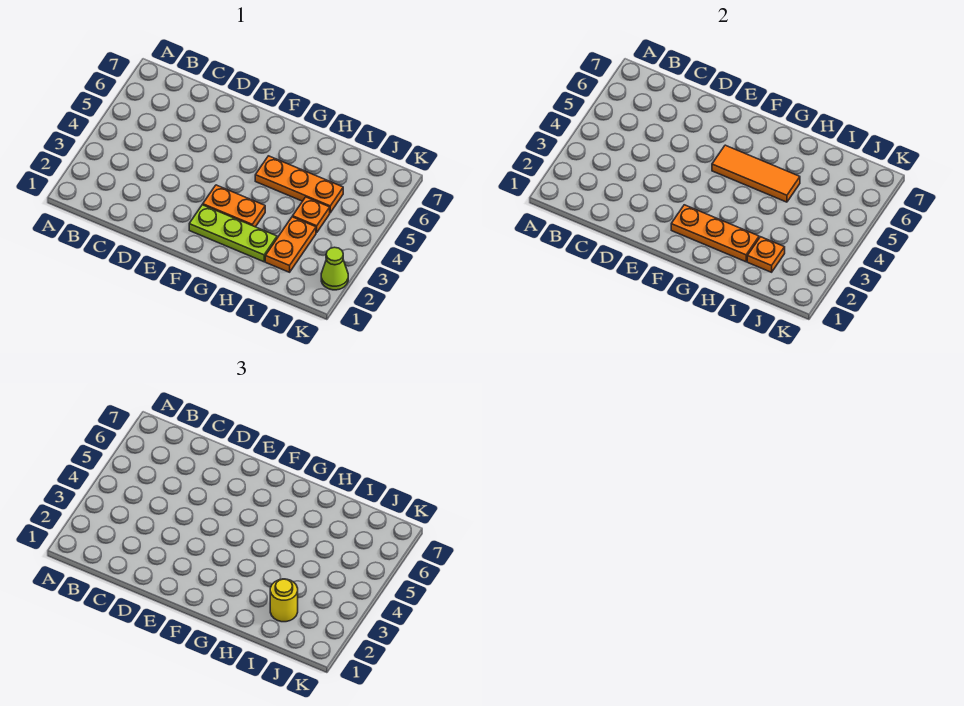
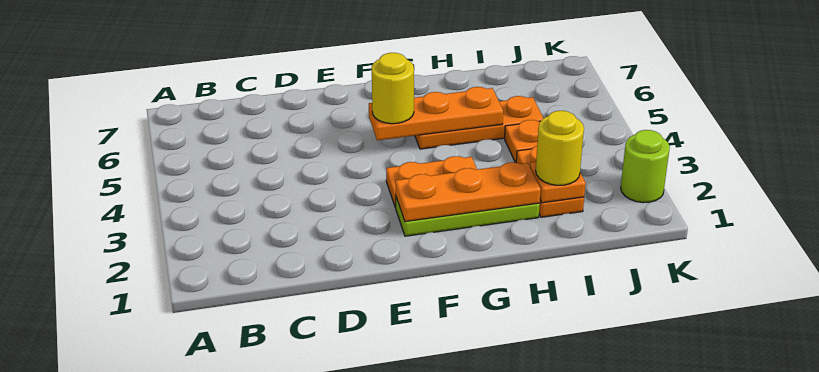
orange 1x3 tile [712,145,800,202] -> orange 1x3 plate [369,87,503,140]
none -> yellow 1x1 round brick [372,53,414,124]
lime 1x1 cone [321,247,348,290] -> lime 1x1 round brick [621,130,670,203]

